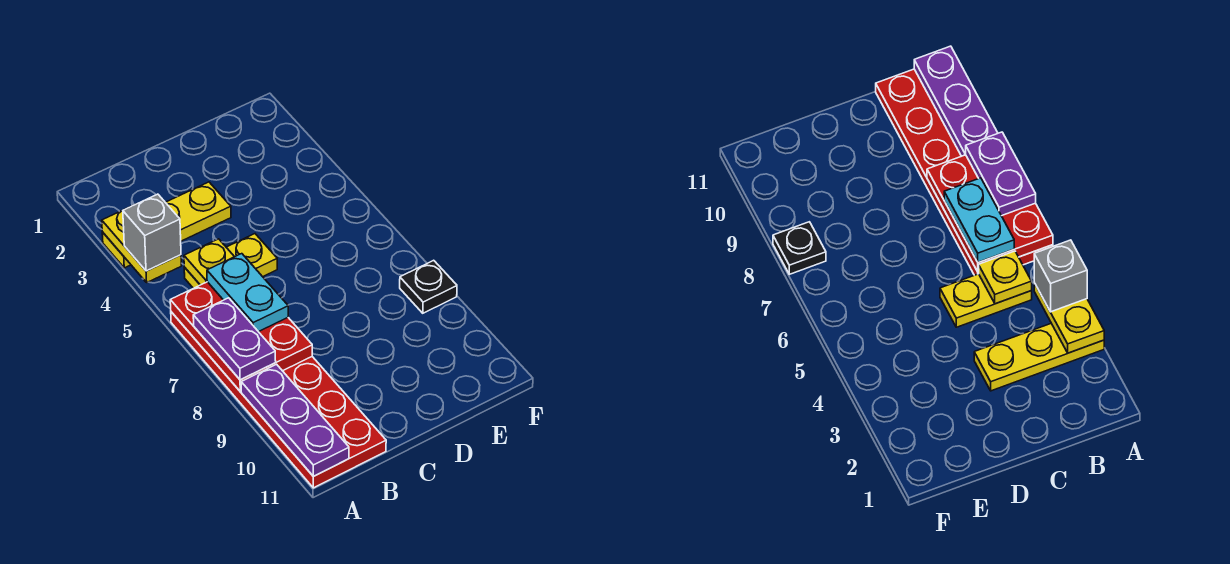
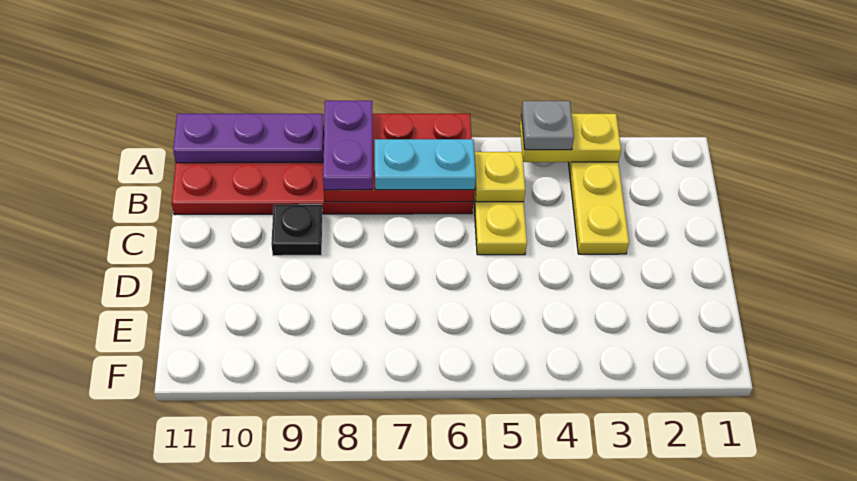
grey 1x1 brick [123,194,181,271] -> grey 1x1 plate [522,101,574,150]
purple 1x2 plate [193,298,276,380] -> purple 1x2 plate turned to [323,101,372,190]
black 1x1 plate [400,260,457,313] -> black 1x1 plate moved to [271,204,322,256]

